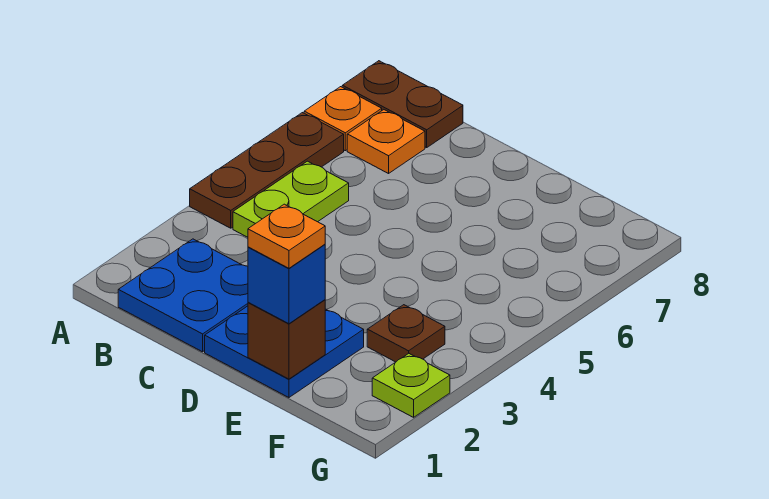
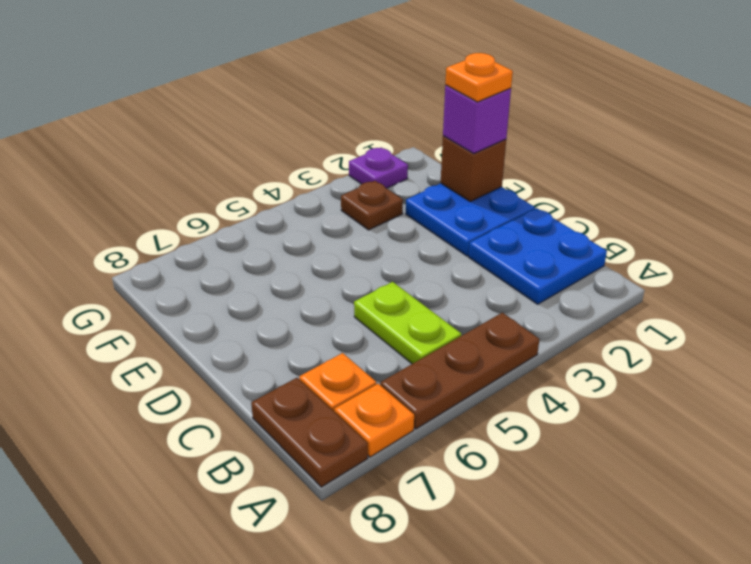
lime 1x2 plate [233,161,349,237] -> lime 1x2 plate turned to [354,282,461,364]
blue 1x1 brick [248,244,325,324] -> purple 1x1 brick [443,85,511,153]
lime 1x1 plate [372,354,450,417] -> purple 1x1 plate [349,148,408,188]

